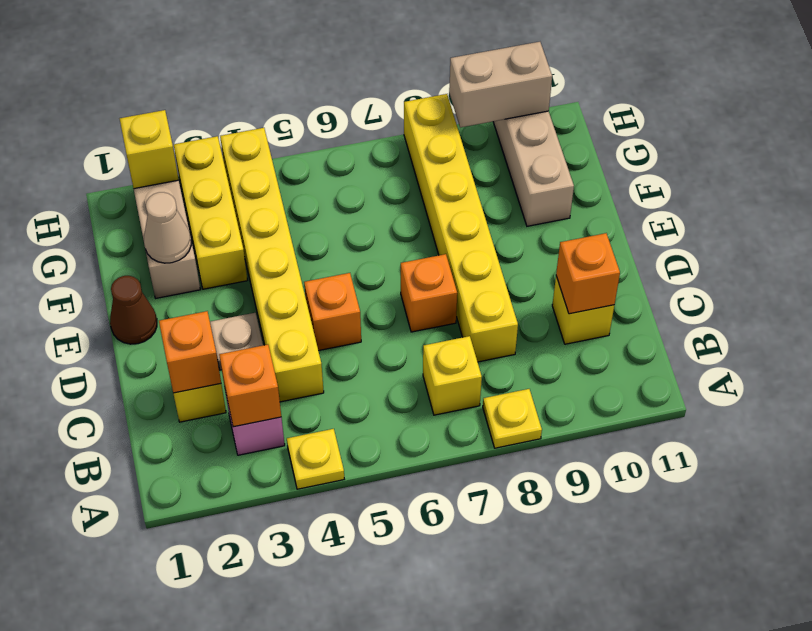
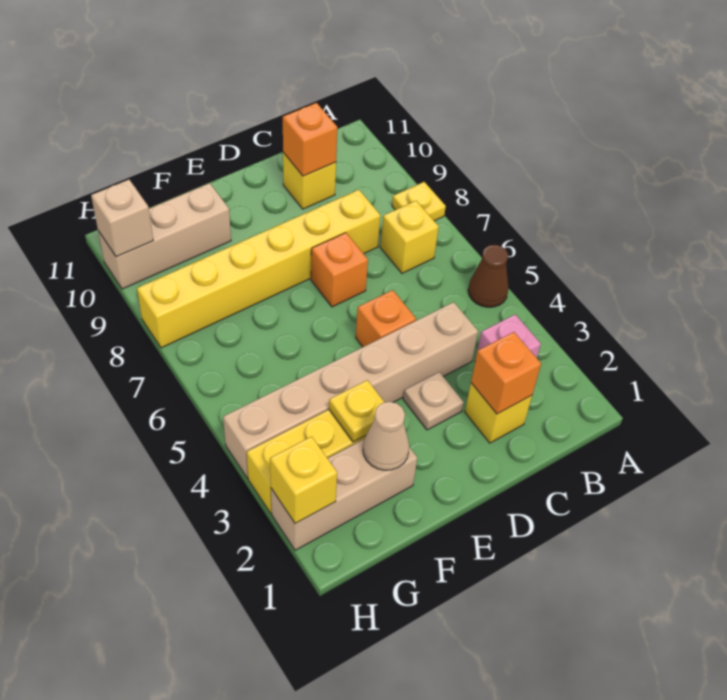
yellow 1x1 plate [287,429,344,489] -> yellow 1x1 plate moved to [329,380,385,442]
orange 1x1 brick [219,345,281,427] -> none
yellow 1x6 brick [220,128,324,402] -> tan 1x6 brick [223,302,478,478]
brown 1x1 cone [110,276,157,344] -> brown 1x1 cone moved to [468,245,509,307]
tan 1x2 brick [449,42,552,128] -> tan 1x1 brick [91,180,153,257]

